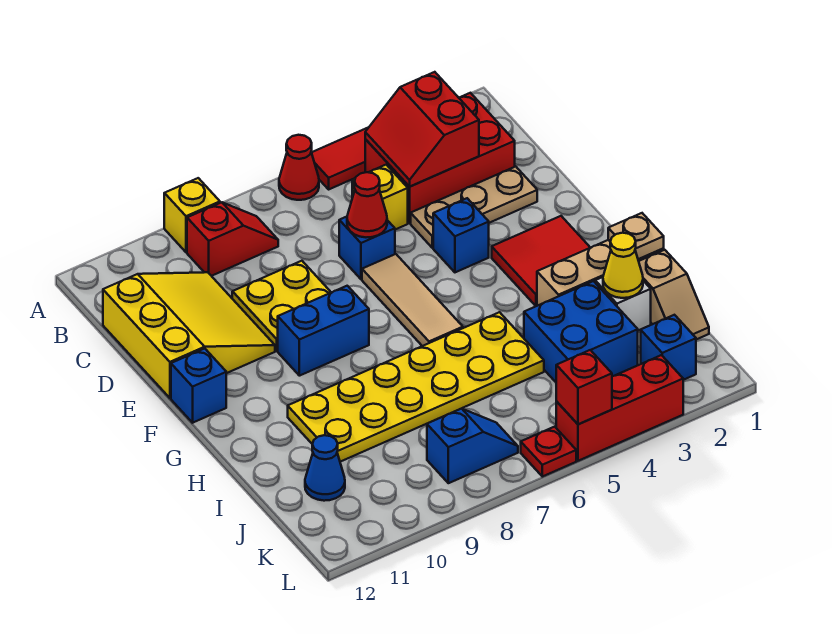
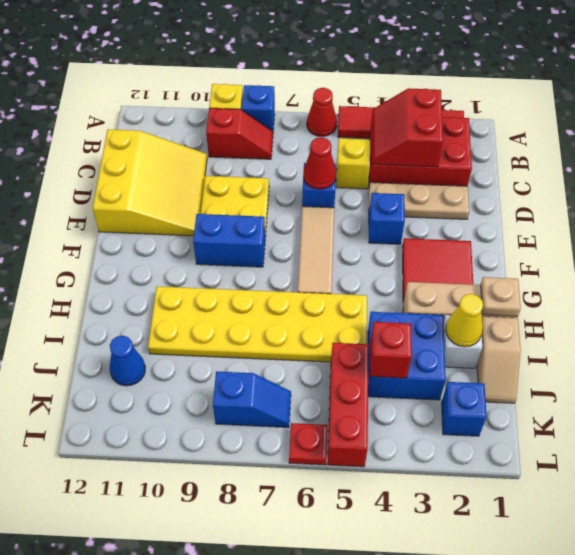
blue 1x1 brick [171,348,226,423] -> blue 1x1 brick moved to [242,85,275,131]
red 1x3 brick [556,355,683,461] -> red 1x3 brick turned to [328,343,369,467]
red 1x1 brick [556,350,612,424] -> red 1x1 brick moved to [370,322,412,378]

